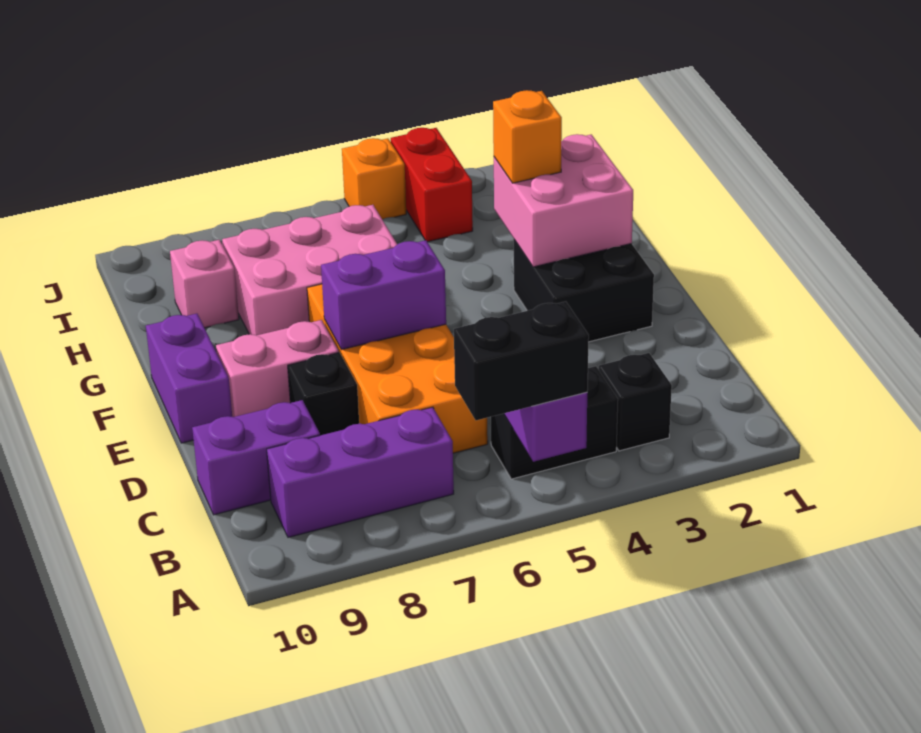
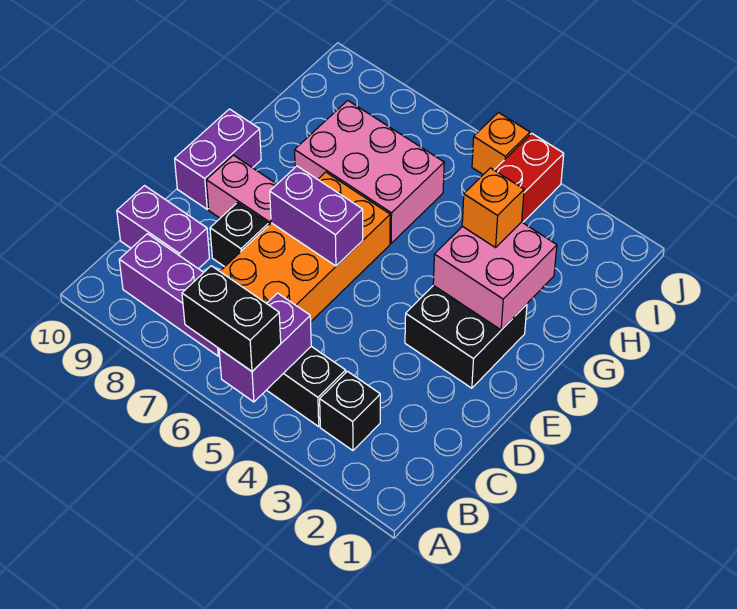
pink 1x1 brick [170,240,239,328] -> none

